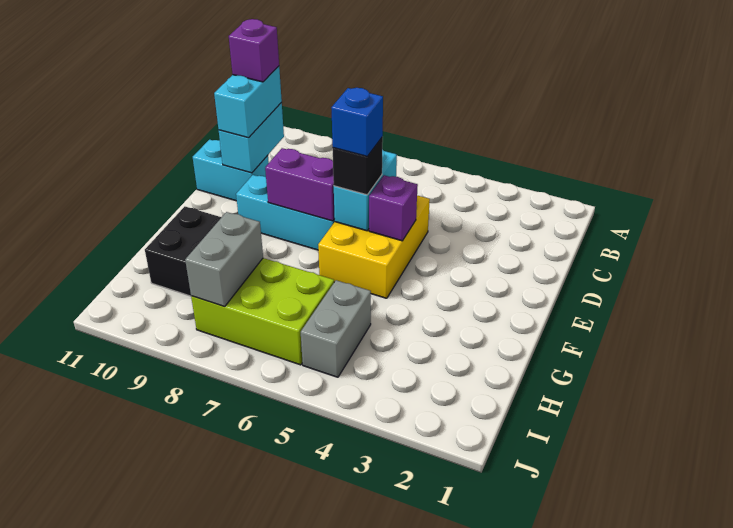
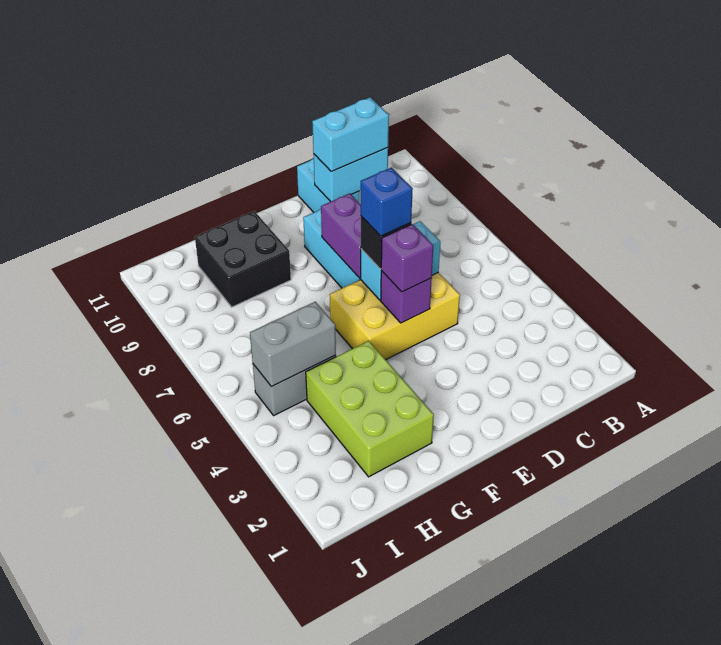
purple 1x1 brick [229,19,279,82] -> purple 1x1 brick moved to [381,224,433,292]
lime 2x3 brick [191,258,334,365] -> lime 2x3 brick moved to [306,341,434,477]
grey 1x2 brick [185,212,263,306] -> grey 1x2 brick moved to [250,302,336,387]

